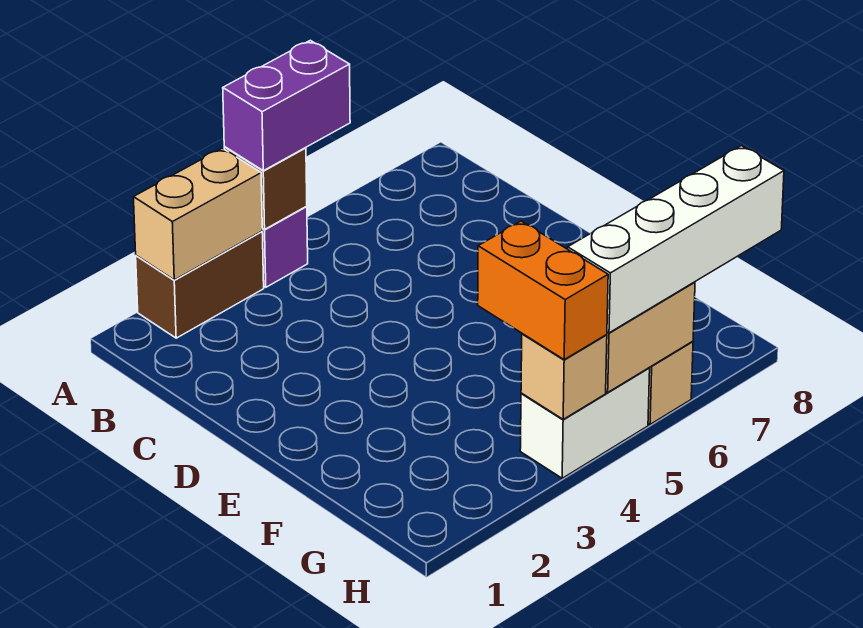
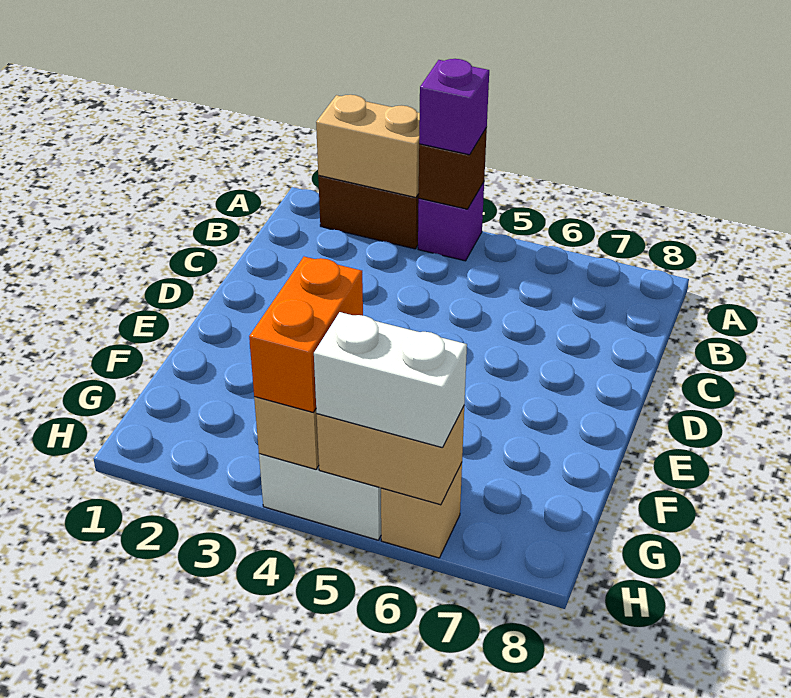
purple 1x2 brick [223,40,350,171] -> purple 1x1 brick [419,59,489,155]
white 1x4 brick [568,146,784,333] -> white 1x2 brick [314,312,467,448]

